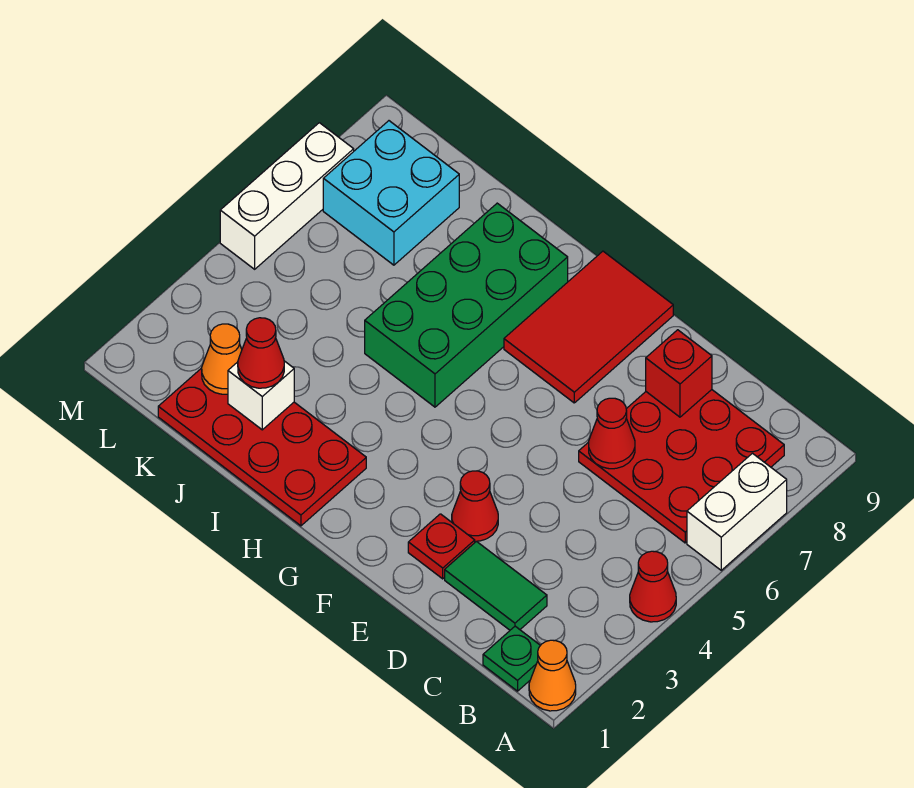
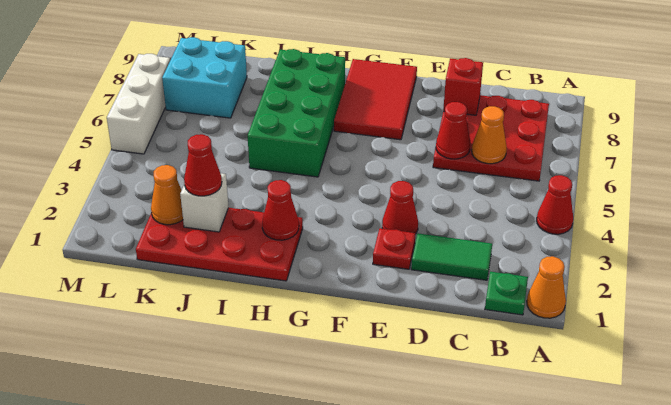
white 1x2 brick [687,453,787,570] -> none
none -> orange 1x1 cone [472,106,507,164]
none -> red 1x1 cone [262,180,299,240]

